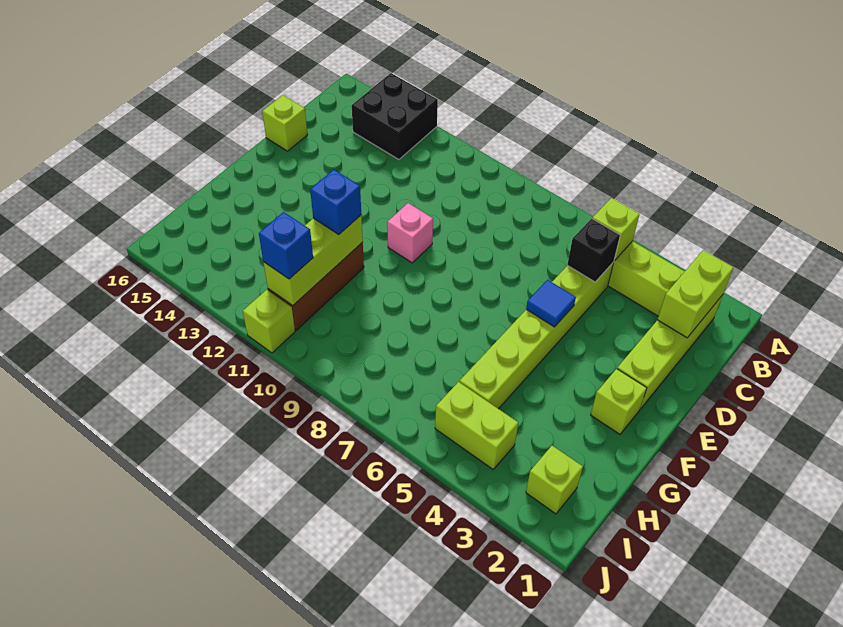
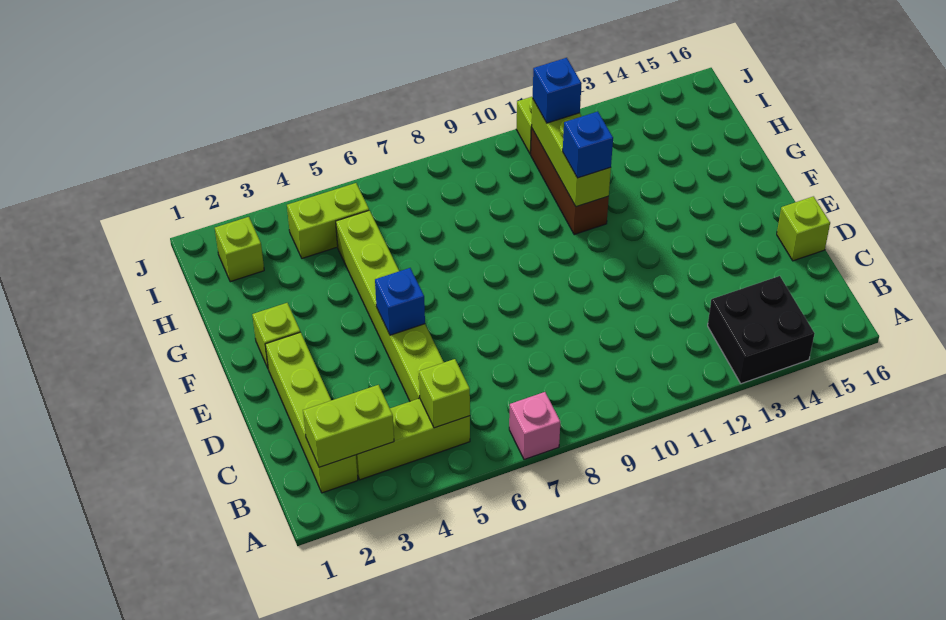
lime 1x2 brick [658,250,733,338] -> lime 1x2 brick turned to [303,385,394,467]
black 1x1 brick [567,219,620,282] -> none
blue 1x1 tile [526,280,576,327] -> blue 1x1 brick [375,268,425,335]
pink 1x1 brick [387,203,433,263] -> pink 1x1 brick moved to [509,392,560,460]

